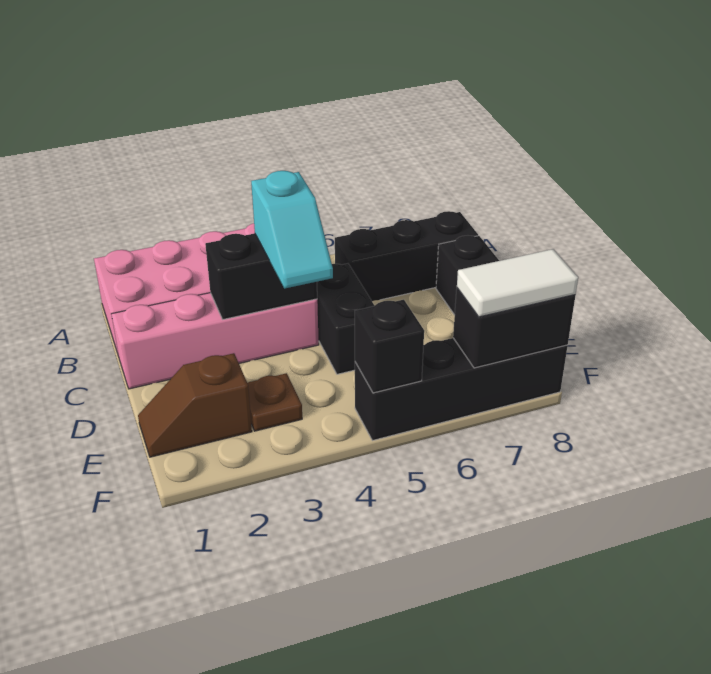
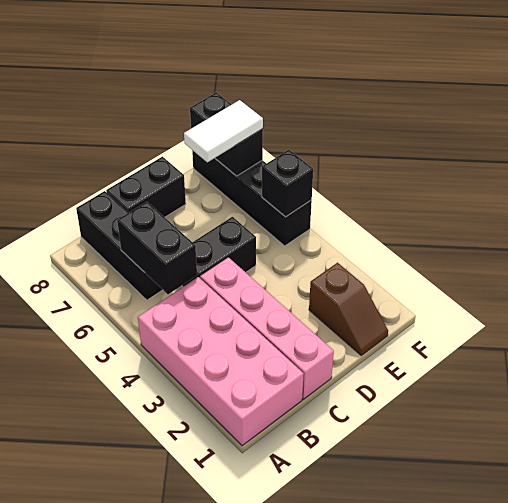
black 1x2 brick [205,233,317,319] -> black 1x2 brick moved to [117,202,197,294]
cyan 1x2 slope [251,171,333,288] -> none
brown 1x1 plate [248,373,302,431] -> none
white 1x2 tile [457,249,578,317] -> white 1x2 tile turned to [184,100,263,162]

